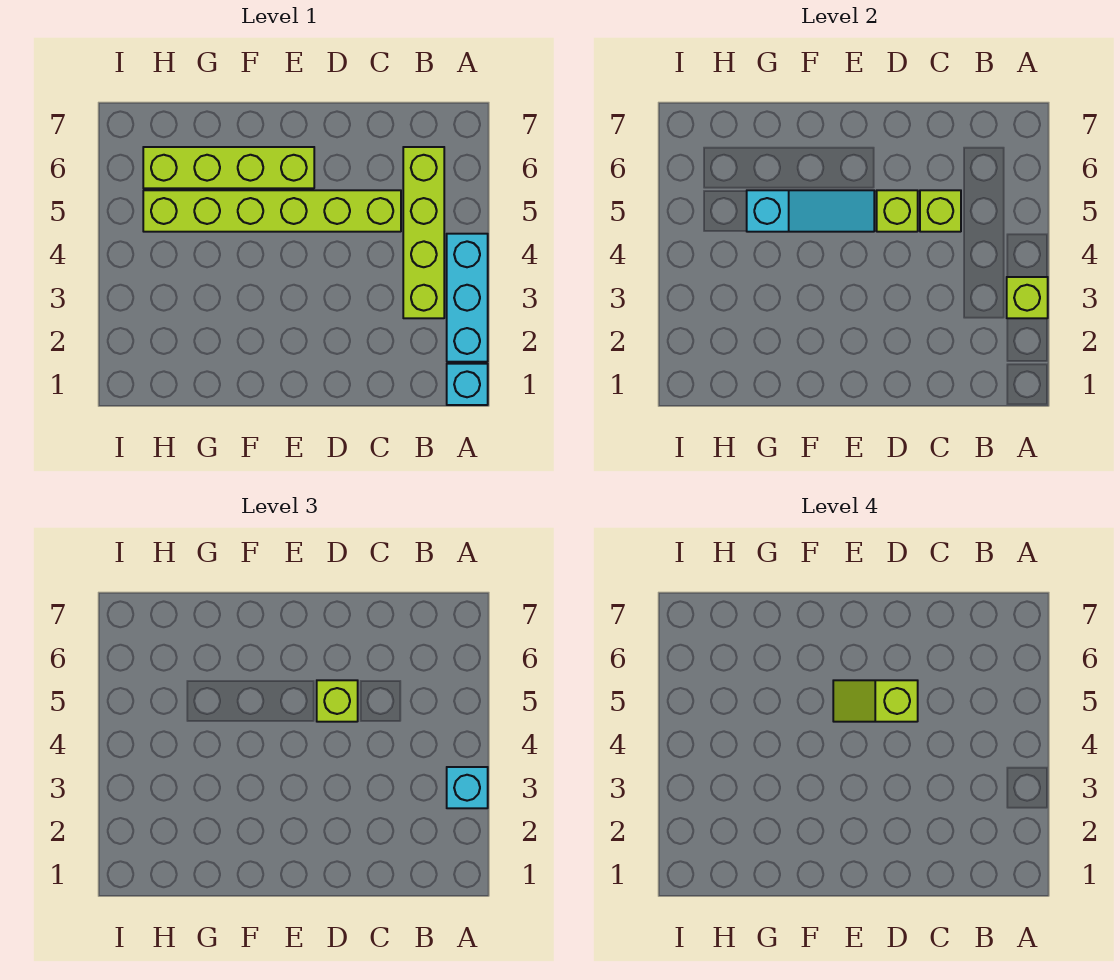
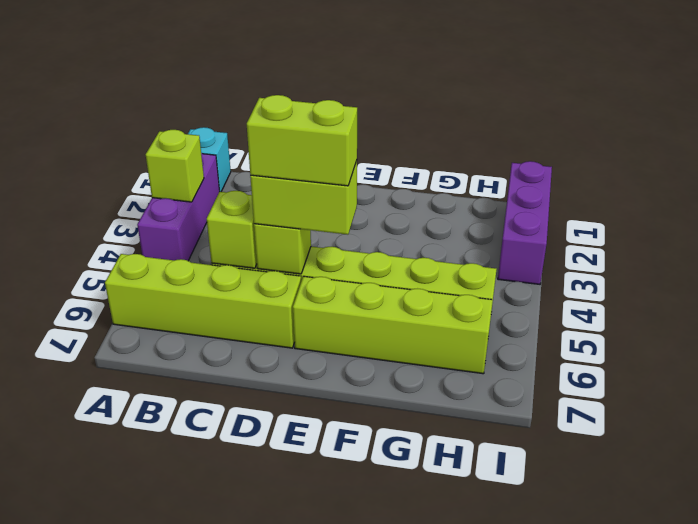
cyan 1x3 brick [447,234,488,362] -> purple 1x3 brick [137,153,220,261]
cyan 1x1 brick [447,767,488,808] -> none
lime 1x4 brick [403,147,444,318] -> lime 1x4 brick turned to [105,254,301,348]
lime 1x1 brick [317,680,358,722] -> lime 1x2 brick [250,161,357,235]
lime 1x2 slope [833,680,918,722] -> lime 1x2 brick [247,95,357,186]
cyan 1x3 slope [747,190,874,232] -> none
none -> purple 1x3 brick [498,161,552,284]

